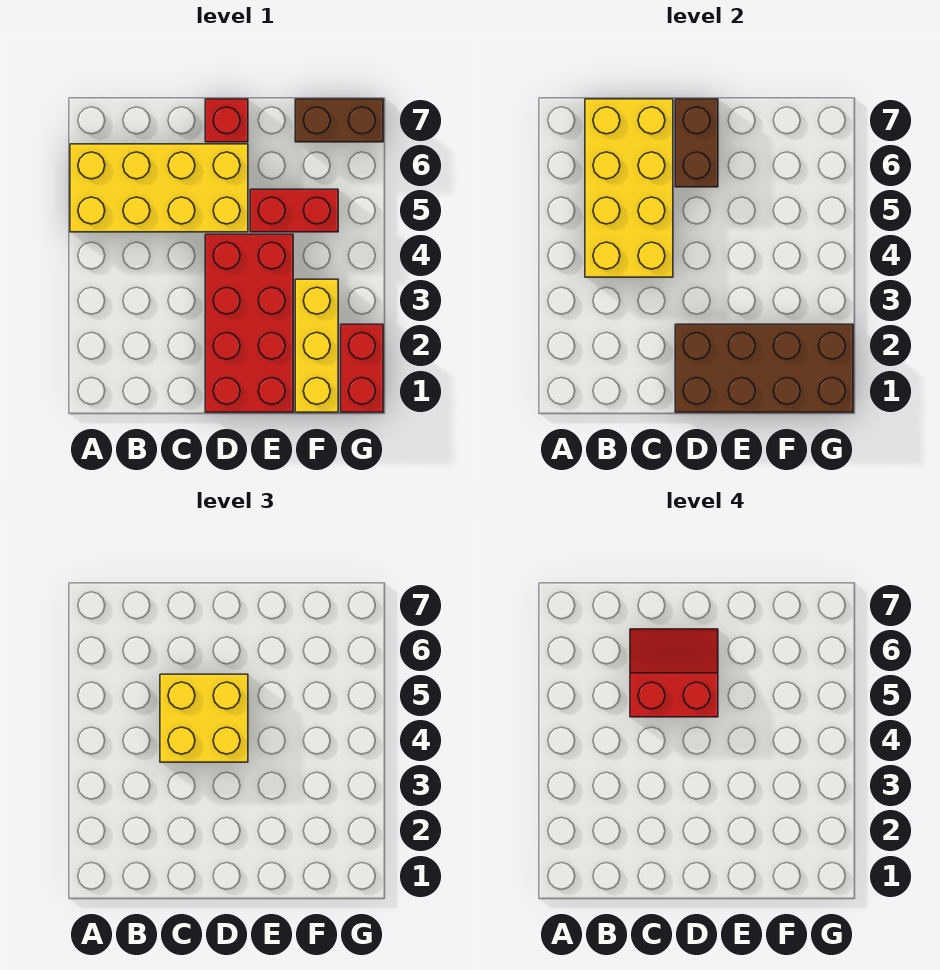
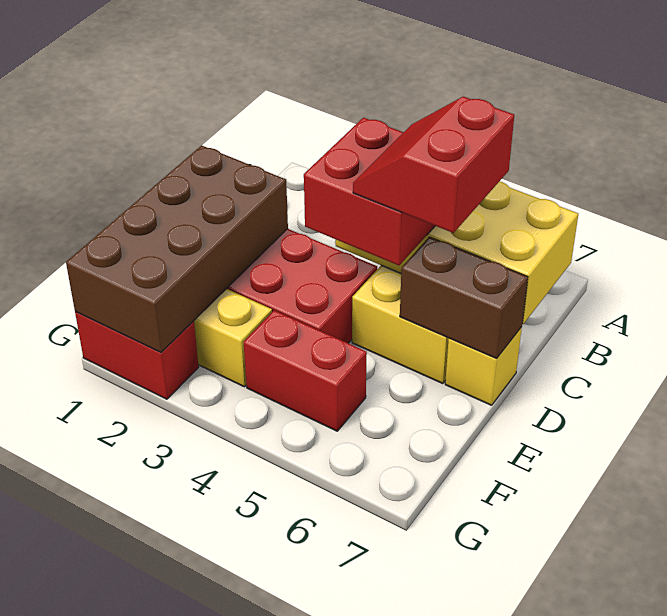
yellow 2x2 brick [160,674,248,762] -> red 2x2 brick [304,118,435,265]
red 2x2 slope [630,629,718,717] -> red 2x2 slope turned to [353,97,514,233]
red 1x1 brick [205,99,248,142] -> yellow 1x1 brick [445,327,522,405]
red 1x2 brick [250,189,338,232] -> red 1x2 brick turned to [244,310,367,431]
brown 1x2 brick [295,99,383,142] -> none

